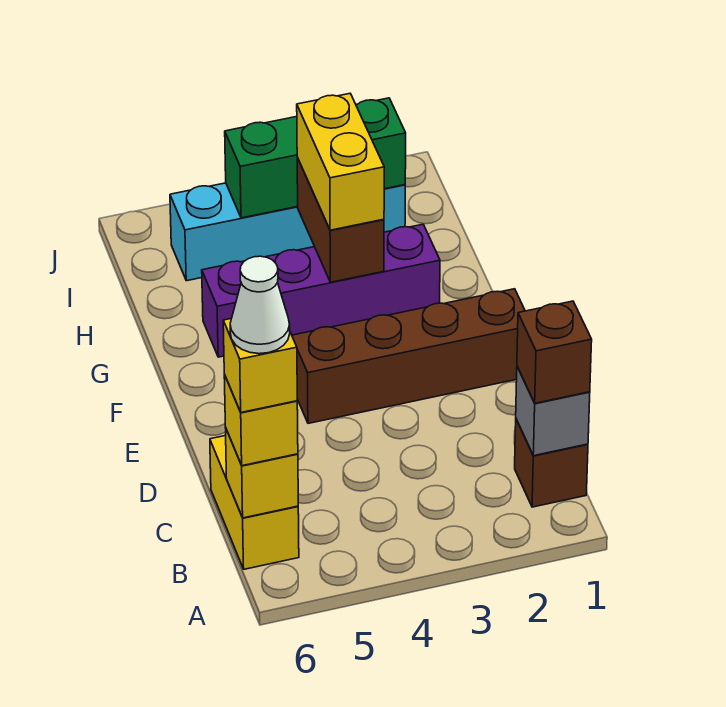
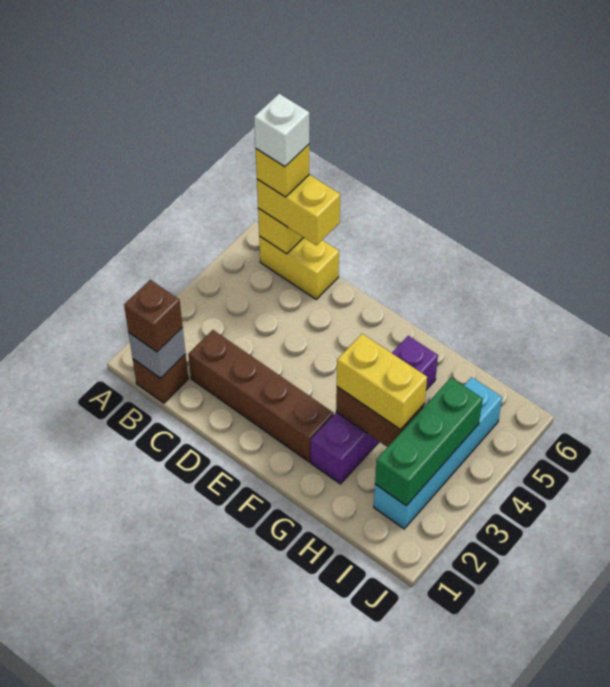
yellow 1x1 brick [224,375,298,466] -> yellow 1x2 brick [257,175,340,246]
white 1x1 cone [230,256,290,354] -> white 1x1 brick [254,94,309,167]
brown 1x4 brick [292,289,525,423] -> brown 1x4 brick turned to [188,330,333,462]

